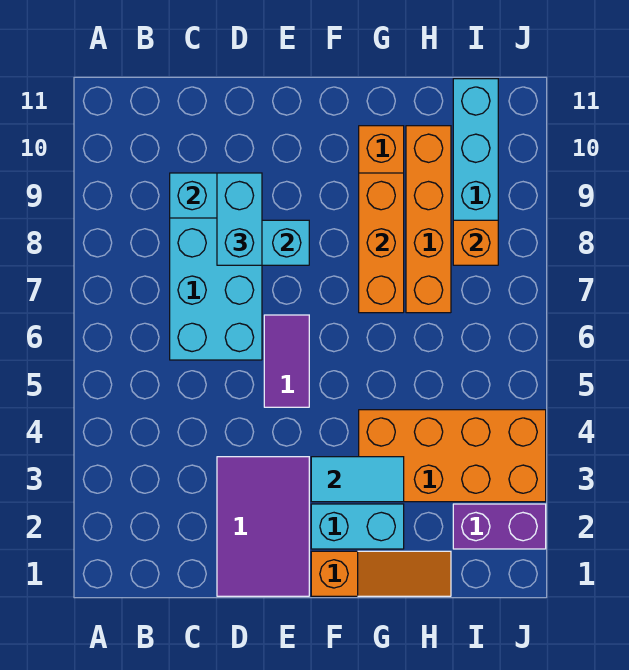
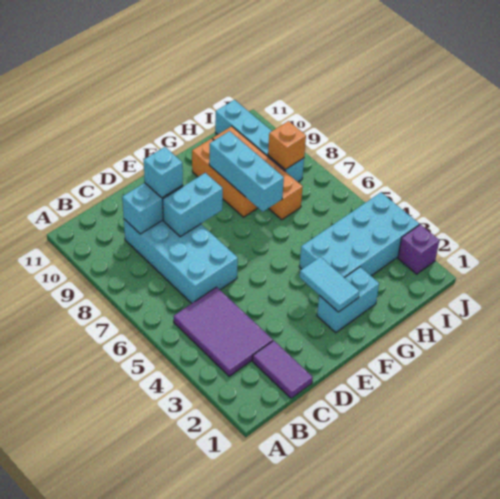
purple 2x3 tile [217,457,309,596] -> purple 2x3 tile moved to [174,287,273,376]
cyan 1x2 brick [217,173,262,265] -> cyan 1x1 brick [144,147,183,198]
purple 1x2 tile [264,315,309,407] -> purple 1x2 tile moved to [253,341,313,398]
orange 1x3 slope [311,551,451,596] -> none
cyan 1x2 tile [311,457,404,502] -> cyan 1x2 tile turned to [300,257,359,312]
orange 2x4 brick [359,410,546,502] -> cyan 2x4 brick [299,193,419,278]
orange 1x3 brick [359,173,404,313] -> cyan 1x3 brick [209,131,284,212]
purple 1x2 brick [453,504,546,549] -> purple 1x1 brick [398,225,439,274]

